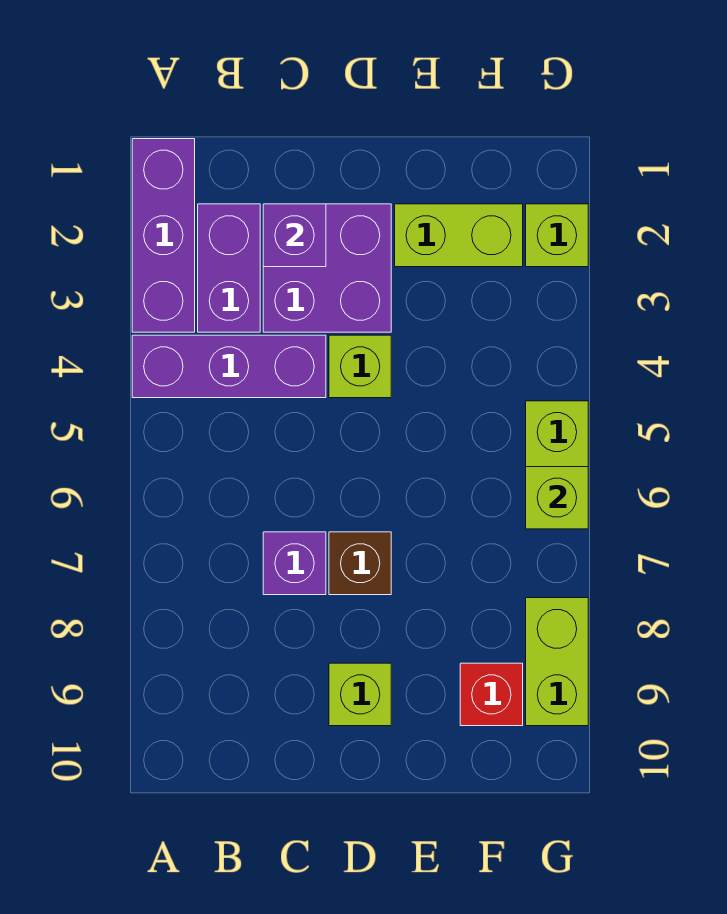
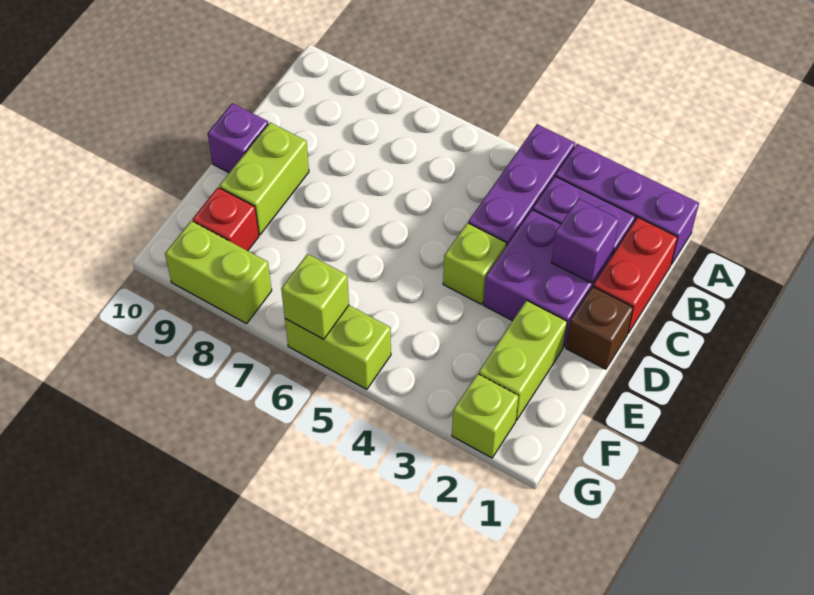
none -> red 1x2 brick [593,217,678,333]
purple 1x1 brick [263,532,326,595] -> purple 1x1 brick moved to [207,103,268,173]
brown 1x1 brick [329,532,391,595] -> brown 1x1 brick moved to [566,287,633,369]
lime 1x1 brick [329,663,391,726] -> lime 1x2 brick [219,122,309,235]

